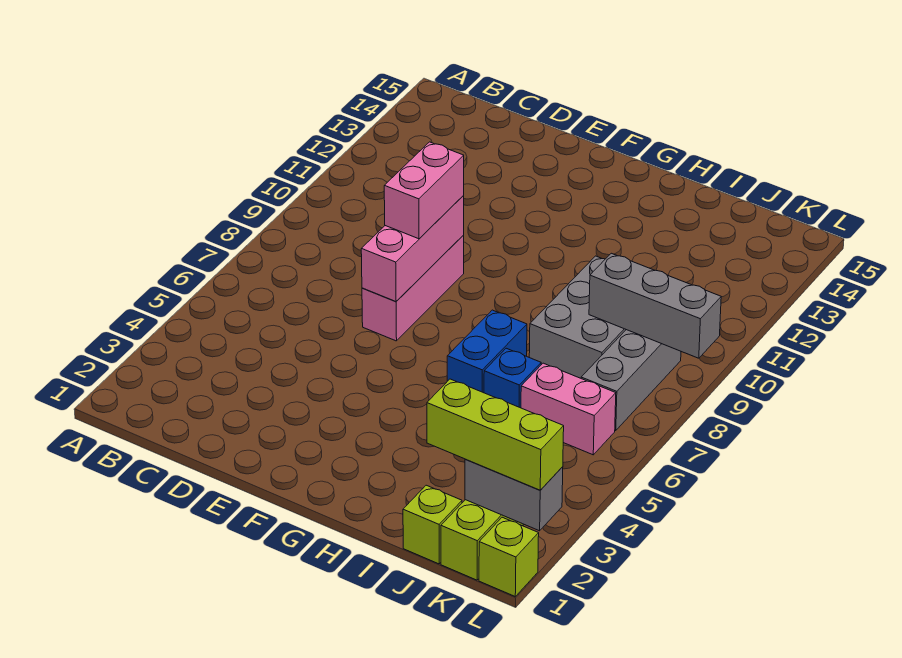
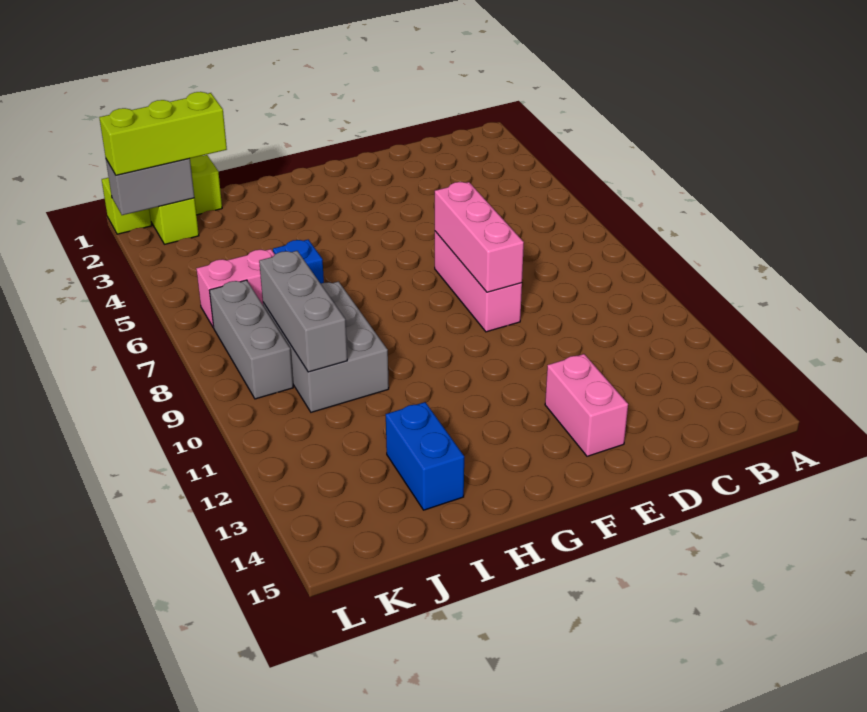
pink 1x2 brick [384,142,464,239] -> pink 1x2 brick moved to [545,354,628,456]
blue 1x2 brick [447,310,527,393] -> blue 1x2 brick moved to [386,402,464,510]
grey 1x3 brick [589,253,721,358] -> grey 1x3 brick turned to [259,251,347,372]

